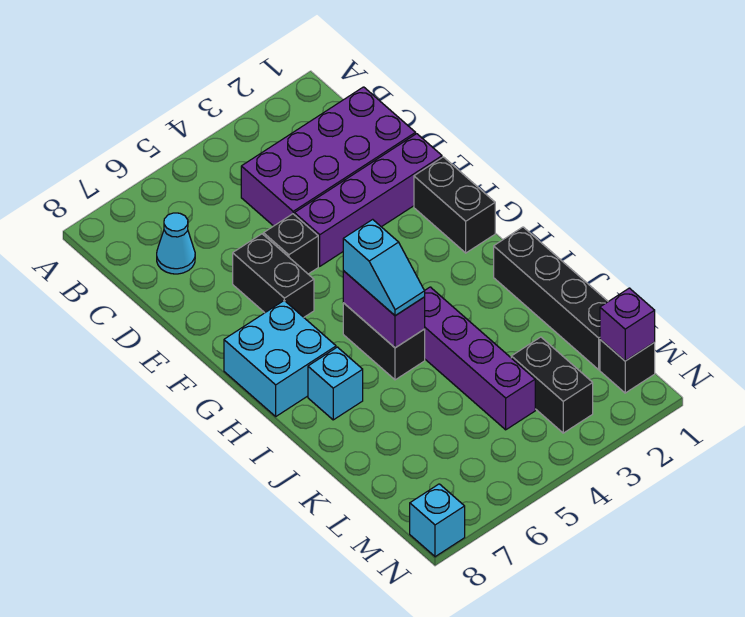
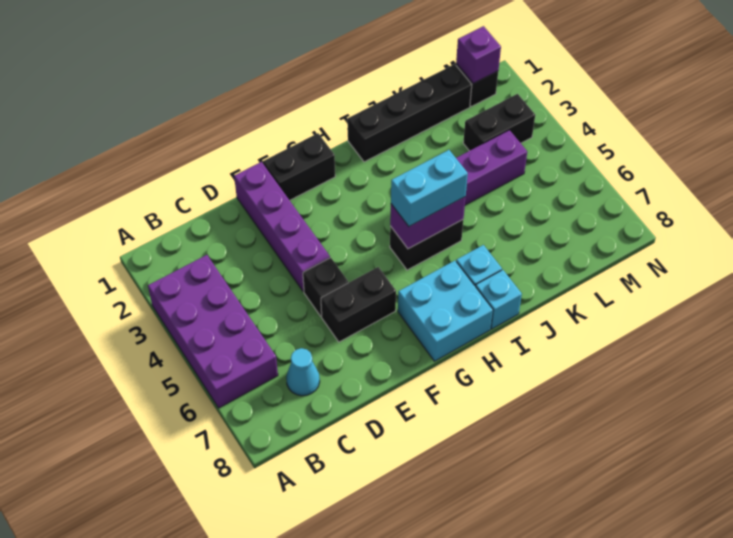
purple 2x4 brick [241,87,416,226] -> purple 2x4 brick moved to [148,255,278,408]
cyan 1x2 slope [343,219,425,316] -> cyan 1x2 brick [391,150,468,226]
cyan 1x1 brick [410,484,465,557] -> cyan 1x1 brick moved to [476,270,522,329]

